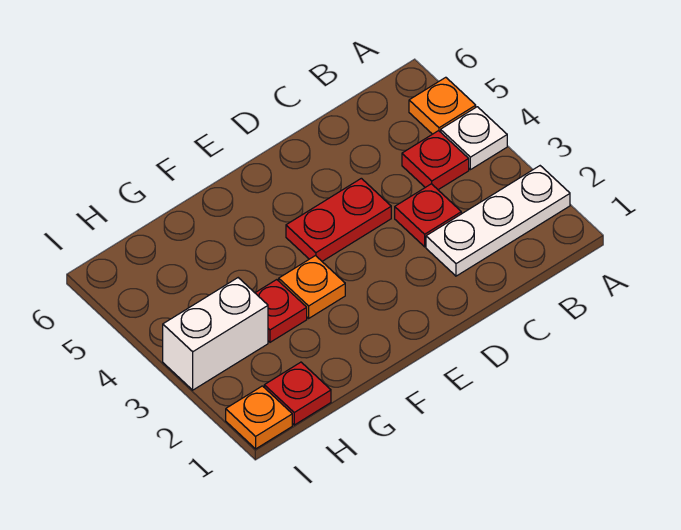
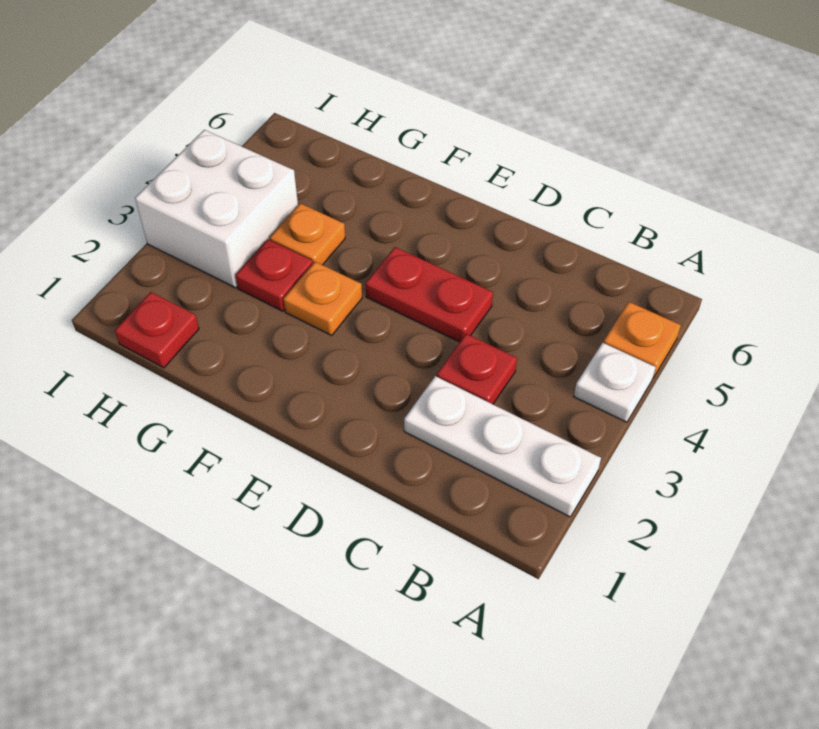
red 1x1 plate [402,131,469,190] -> none
white 1x2 brick [163,278,268,390] -> white 2x2 brick [135,130,298,288]
orange 1x1 plate [226,386,292,449] -> orange 1x1 plate moved to [269,203,345,265]

